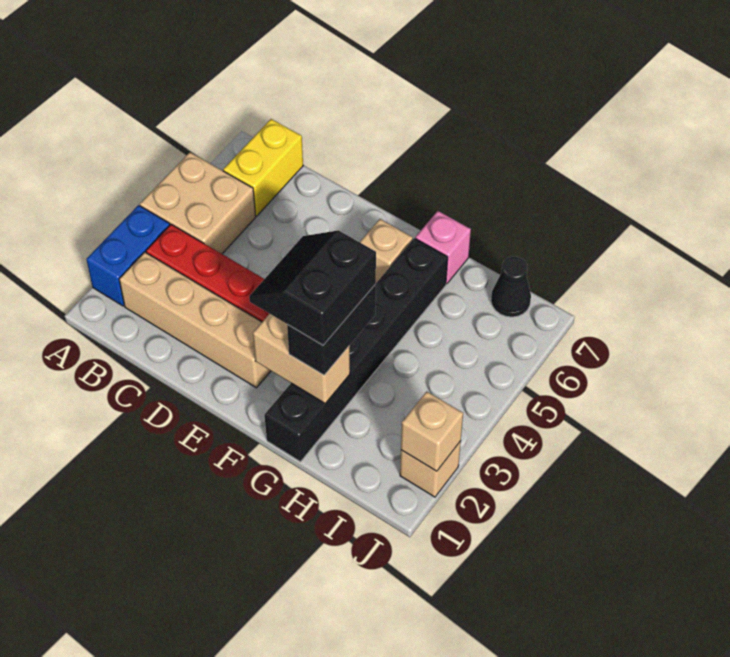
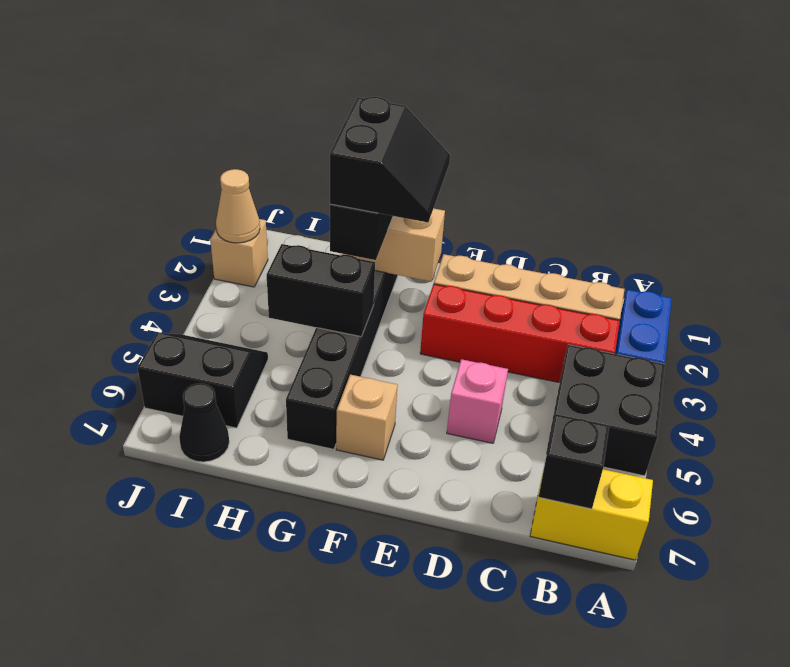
tan 2x2 brick [140,152,256,254] -> black 2x2 brick [546,345,665,476]
yellow 1x2 brick [223,119,303,216] -> yellow 1x2 brick turned to [530,465,653,560]
none -> black 1x1 brick [539,414,609,509]
none -> black 1x2 brick [267,244,375,337]
pink 1x1 brick [415,211,471,284] -> pink 1x1 brick moved to [447,359,508,443]
none -> black 2x2 slope [138,333,268,428]
tan 1x1 brick [401,391,463,471] -> tan 1x1 cone [216,169,260,243]

